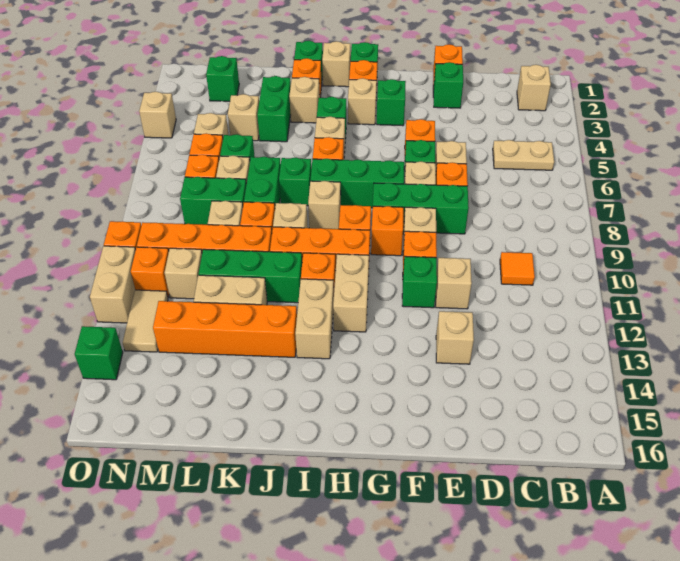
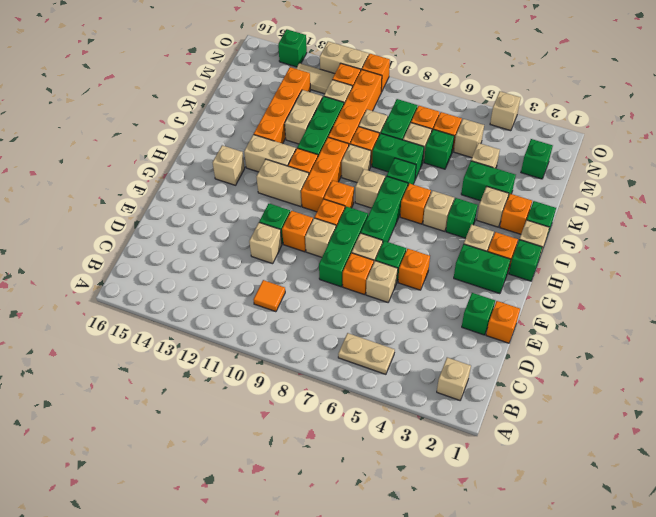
tan 1x2 plate [493,140,554,170] -> tan 1x2 plate turned to [338,333,395,374]
tan 1x1 brick [436,311,474,364] -> tan 1x1 brick moved to [213,145,245,185]
green 1x1 brick [377,79,406,126] -> green 1x2 brick [454,244,511,294]

